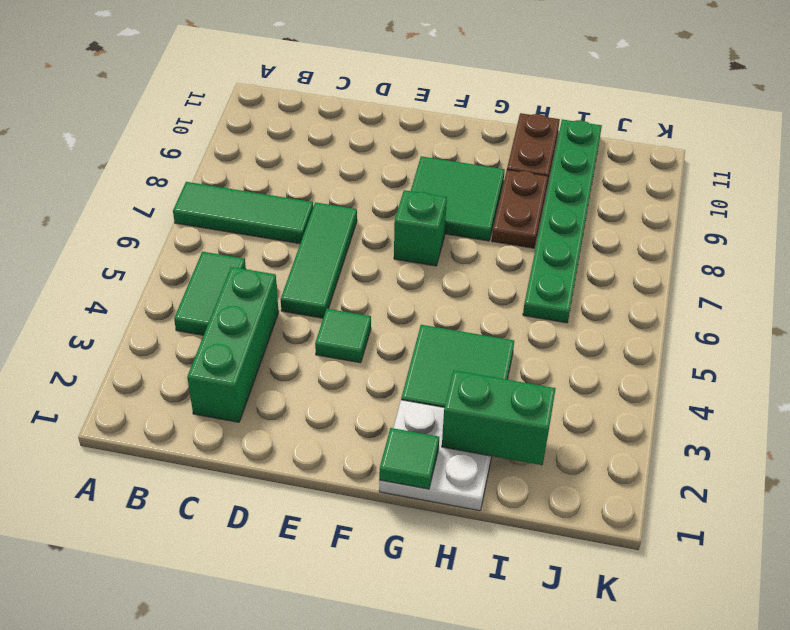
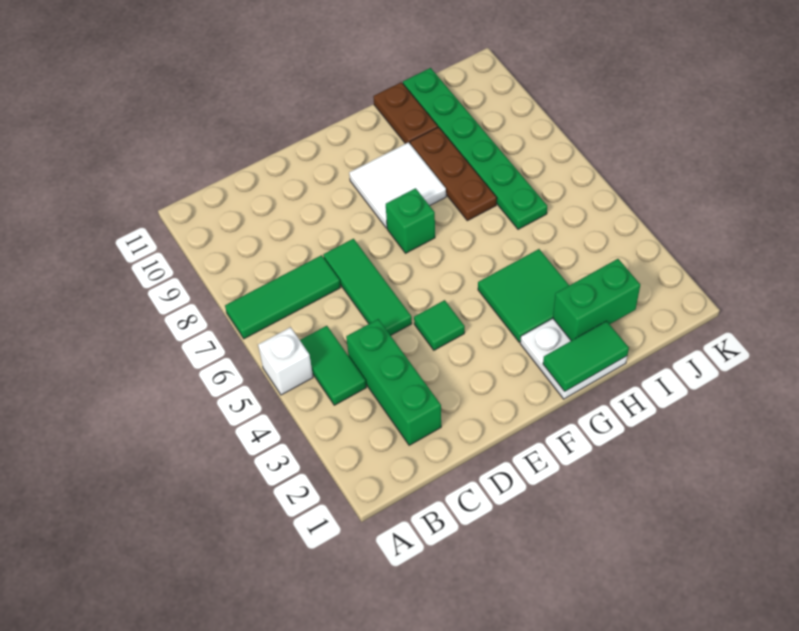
none -> white 1x1 brick [258,327,313,395]
green 2x2 tile [411,156,505,241] -> white 2x2 tile [349,142,446,228]
green 1x1 tile [379,428,439,489] -> green 1x2 tile [543,321,629,391]
brown 1x2 plate [492,170,548,248] -> brown 1x3 plate [410,127,497,221]

